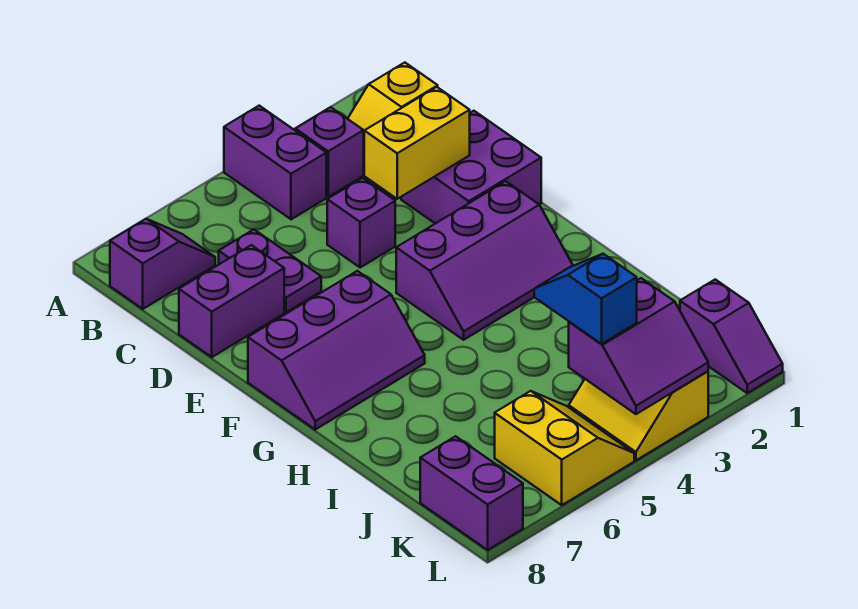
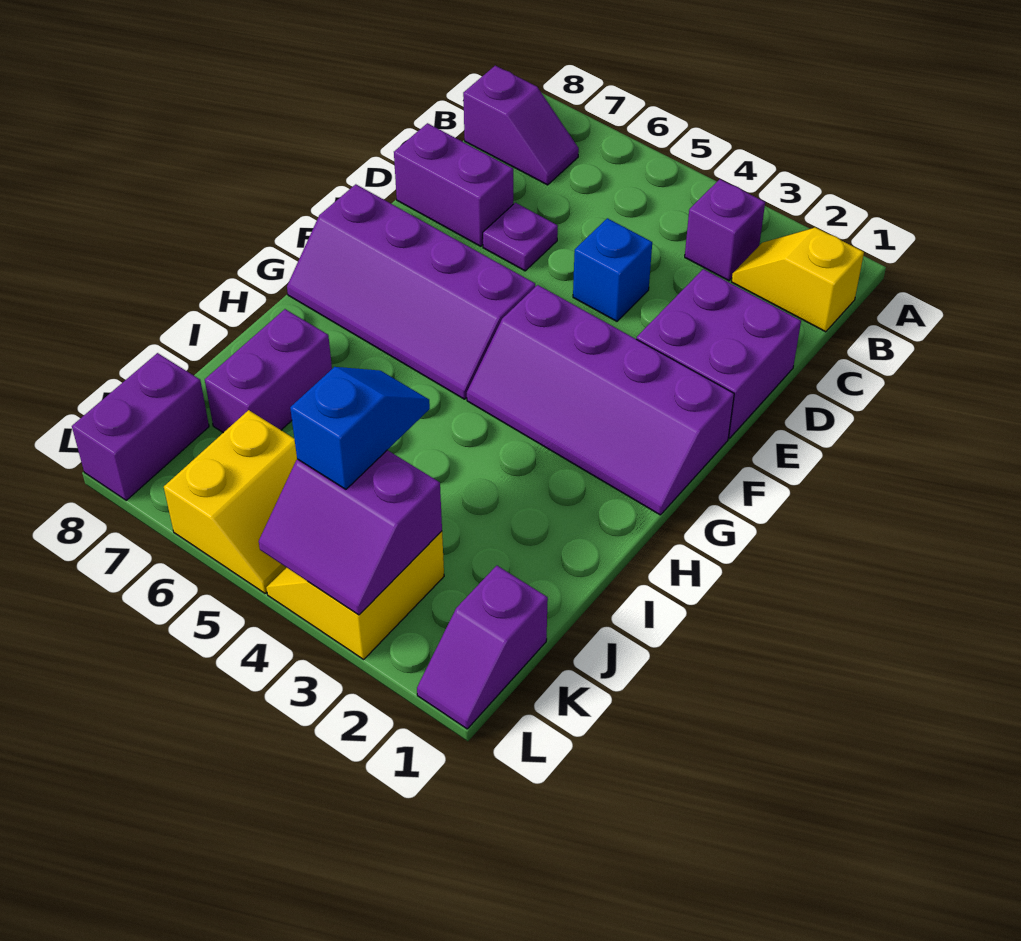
purple 1x2 brick [224,106,326,219] -> purple 1x2 brick moved to [205,309,332,433]
purple 1x2 plate [219,229,321,312] -> purple 1x1 plate [483,203,558,271]
yellow 1x2 brick [364,87,470,199] -> none
purple 1x1 brick [327,178,395,268] -> blue 1x1 brick [573,218,652,321]
purple 2x3 slope [396,181,573,340] -> purple 2x4 slope [467,285,734,515]
purple 2x3 slope [248,271,425,429] -> purple 2x4 slope [287,184,535,399]

